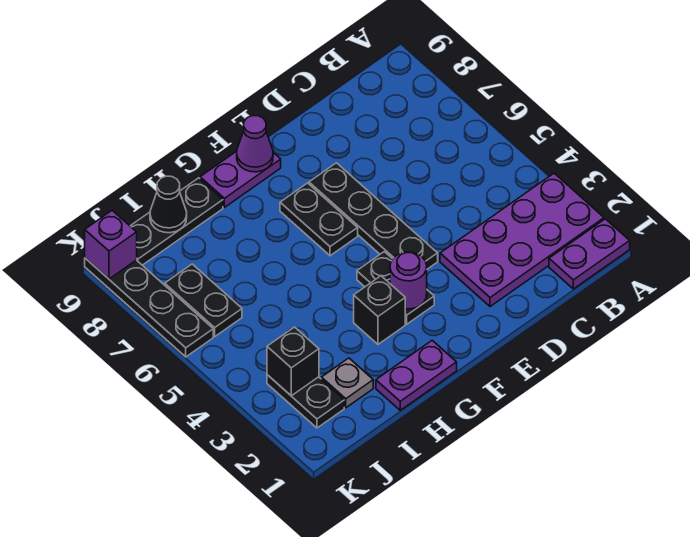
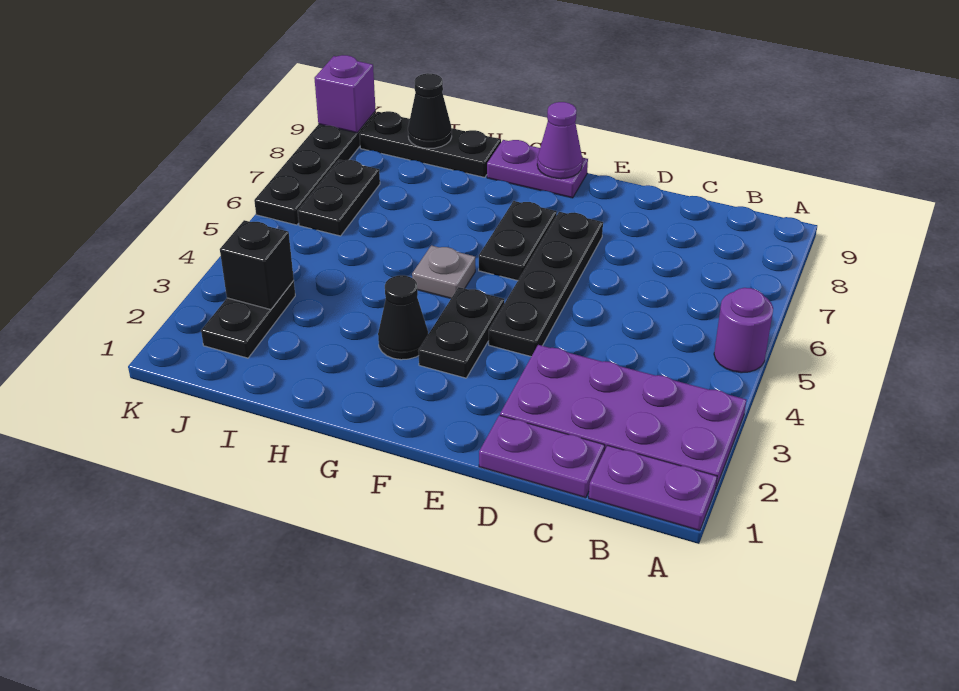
purple 1x1 round brick [390,252,427,309] -> purple 1x1 round brick moved to [714,288,773,373]
purple 1x2 plate [376,340,457,410] -> purple 1x2 plate moved to [479,415,605,498]
black 1x1 brick [354,276,405,344] -> black 1x1 cone [378,275,428,360]
grey 1x1 plate [321,358,373,408] -> grey 1x1 plate moved to [412,245,475,298]

